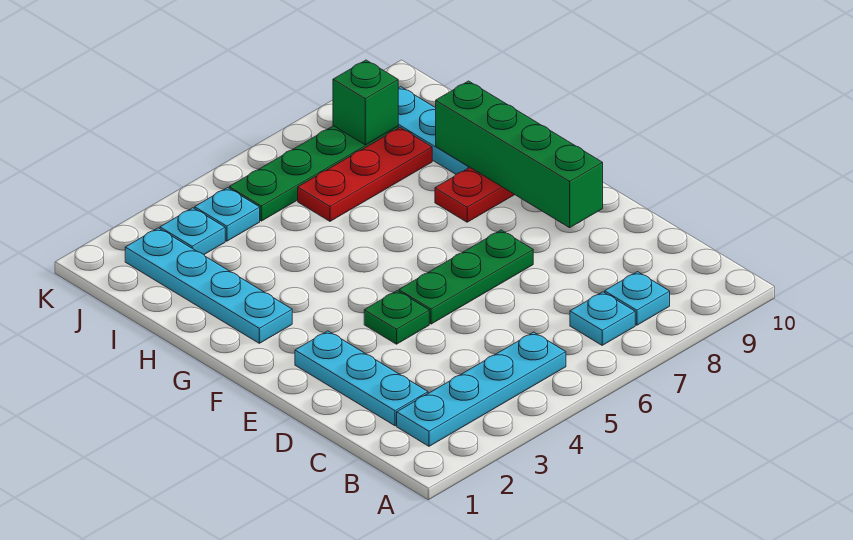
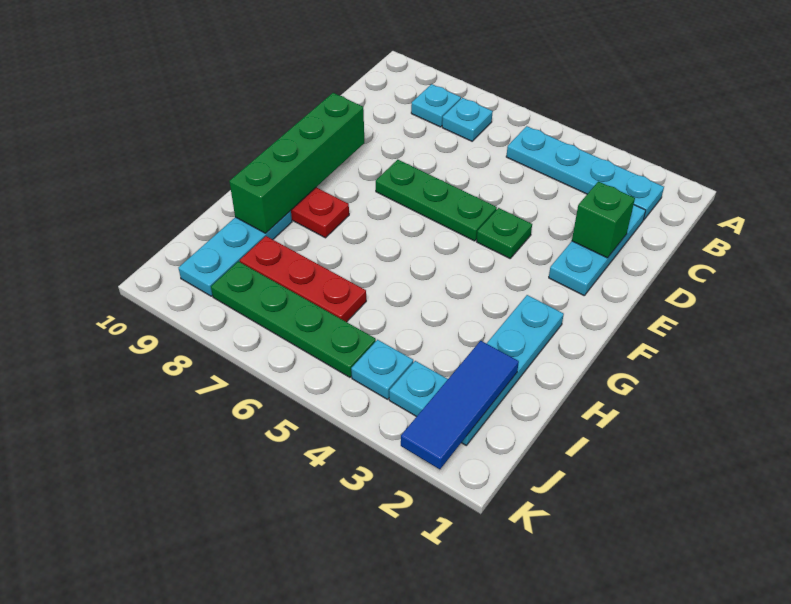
none -> blue 1x3 tile [401,341,519,469]
green 1x1 brick [333,60,398,145] -> green 1x1 brick moved to [572,181,635,258]

